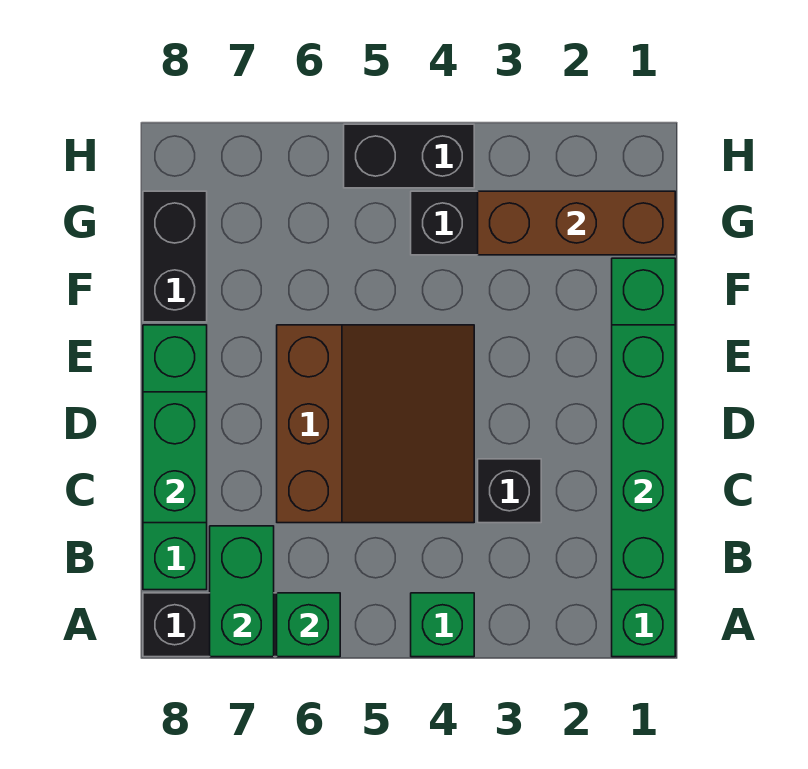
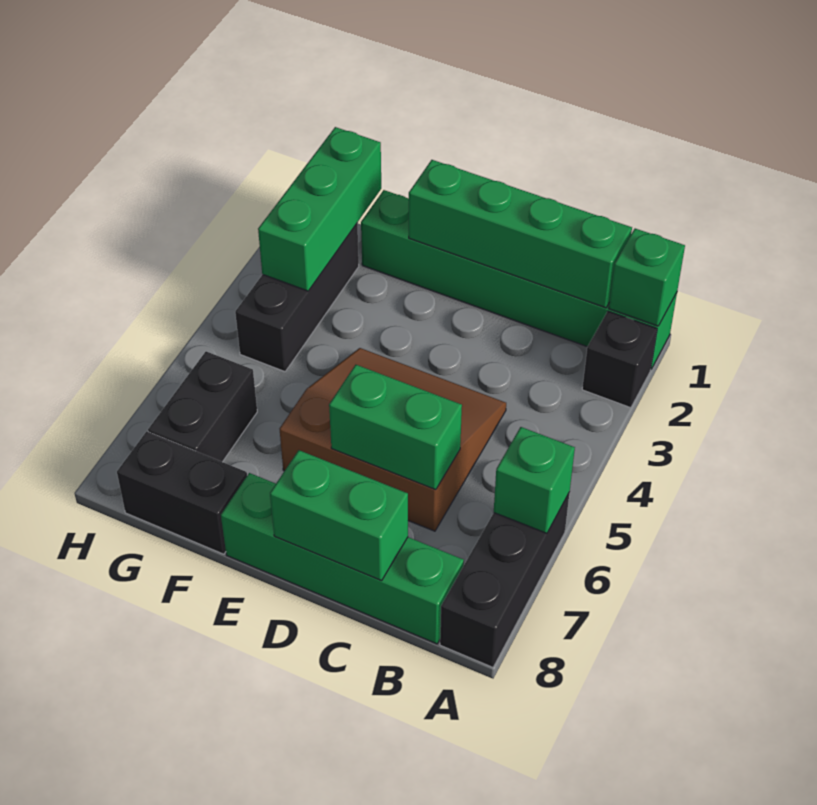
green 1x1 brick [411,593,474,657] -> green 1x1 brick moved to [609,229,685,326]
green 1x2 brick [210,526,274,657] -> green 1x2 brick moved to [329,365,462,490]
black 1x1 brick [478,459,541,523] -> black 1x1 brick moved to [582,311,657,408]
brown 1x3 brick [478,191,675,255] -> green 1x3 brick [258,127,381,291]
black 1x2 brick [344,124,474,188] -> black 1x2 brick moved to [148,351,257,462]

